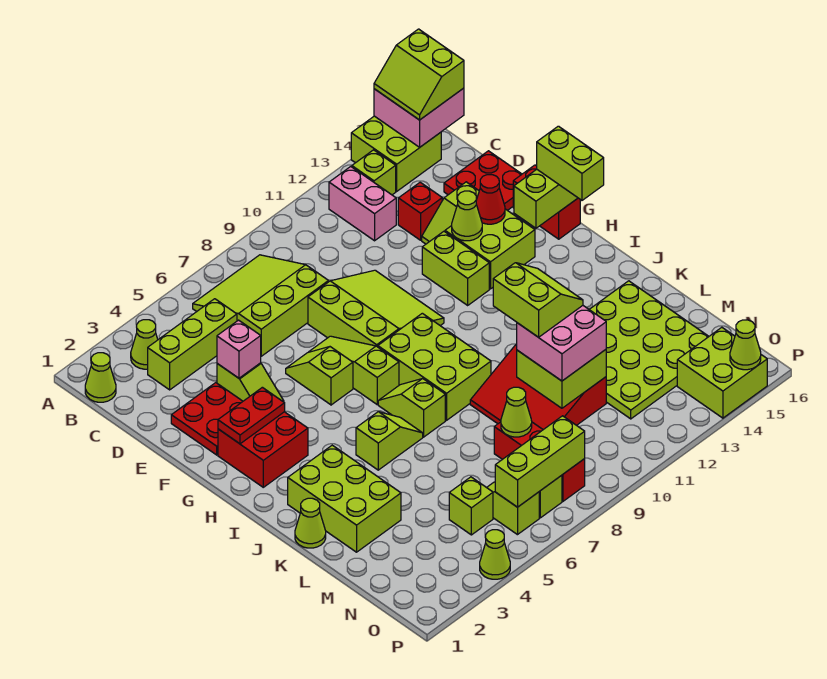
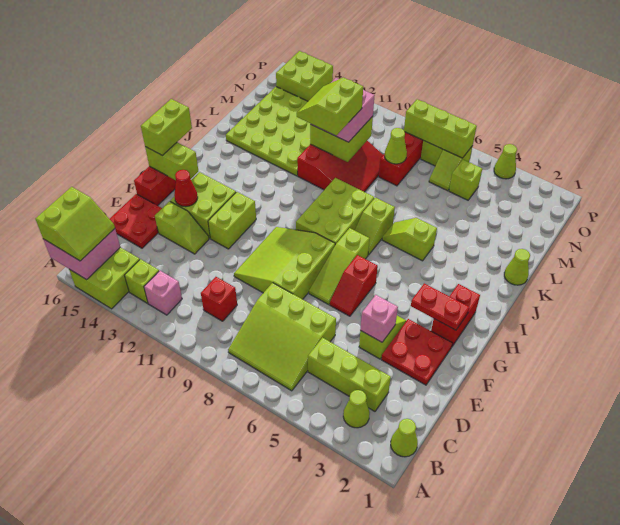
pink 1x2 brick [329,167,396,241] -> pink 1x1 brick [144,271,182,315]
red 1x1 brick [398,182,442,240] -> red 1x1 brick moved to [201,277,237,321]
lime 1x2 slope [286,347,353,405] -> red 1x2 slope [330,255,378,316]
lime 1x1 cone [452,191,482,241] -> none
red 2x2 brick [218,412,308,487] -> red 1x2 brick [431,284,480,346]
lime 2x3 brick [288,445,401,552] -> none
lime 1x1 cone [730,320,761,370] -> none

